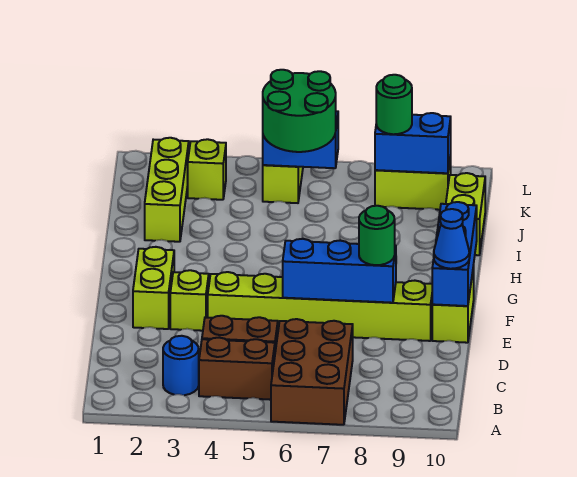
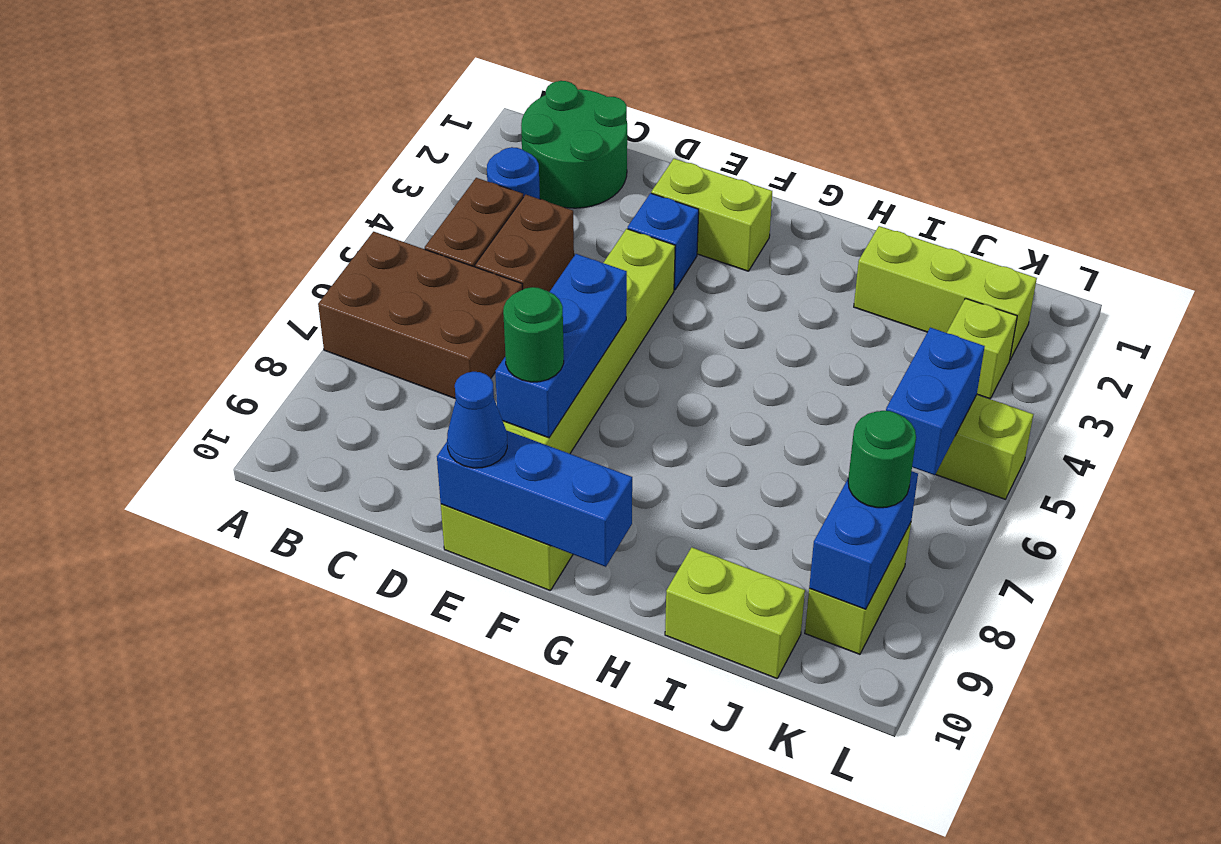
lime 1x1 brick [170,270,209,331] -> blue 1x1 brick [628,193,699,290]
green 2x2 round brick [263,70,336,152] -> green 2x2 round brick moved to [521,81,627,208]

